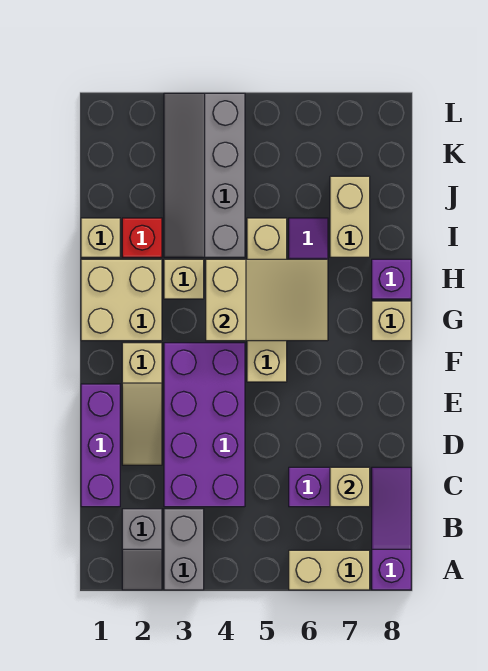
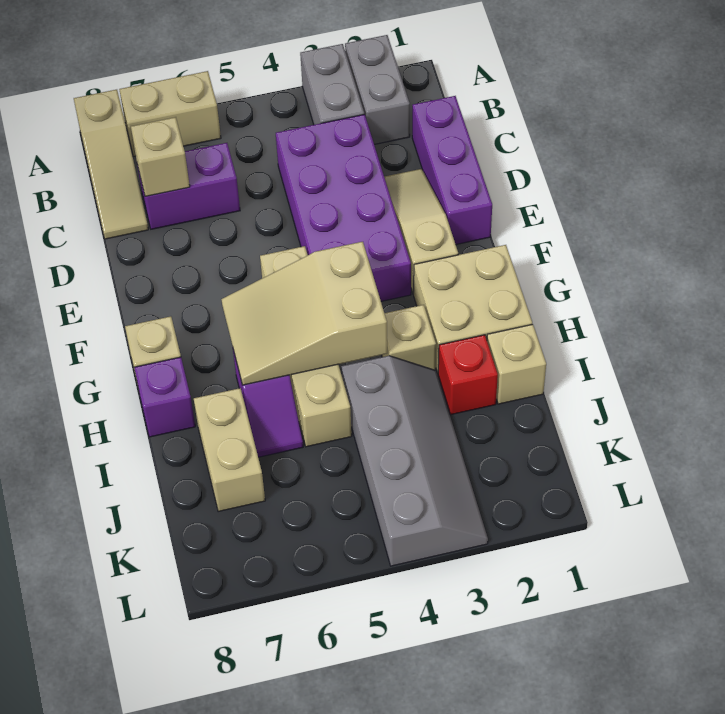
grey 1x2 slope [122,509,162,590] -> grey 1x2 brick [345,35,410,144]
purple 1x3 slope [372,467,411,590] -> tan 1x3 slope [74,90,148,239]

